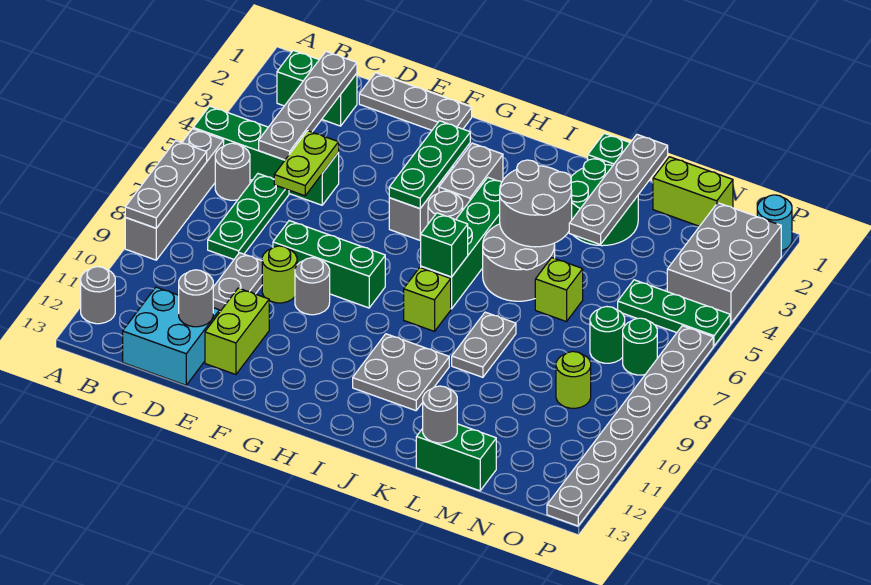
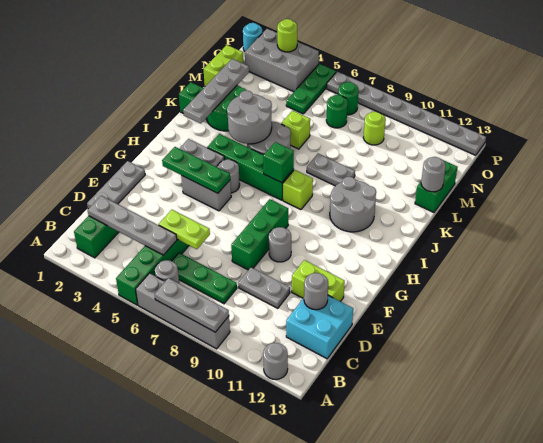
lime 1x1 round brick [262,246,297,303] -> lime 1x1 round brick moved to [277,19,297,52]
grey 2x2 plate [353,334,449,411] -> grey 2x2 round brick [330,177,376,232]
grey 1x4 plate [569,135,668,245] -> grey 1x4 plate turned to [183,59,249,124]

